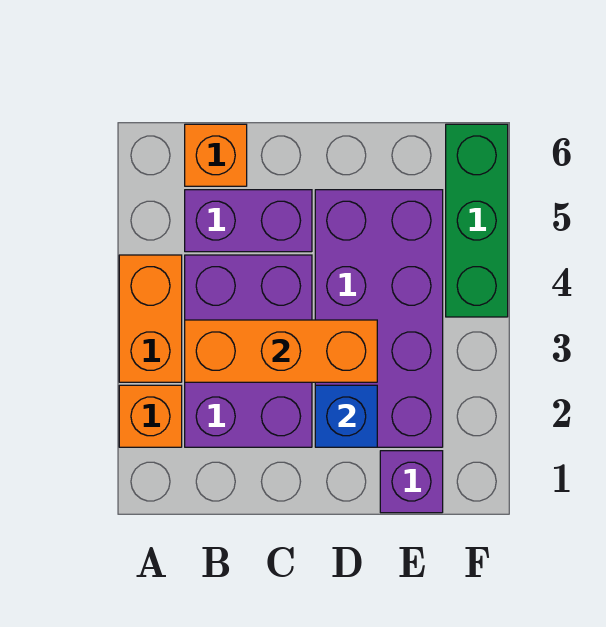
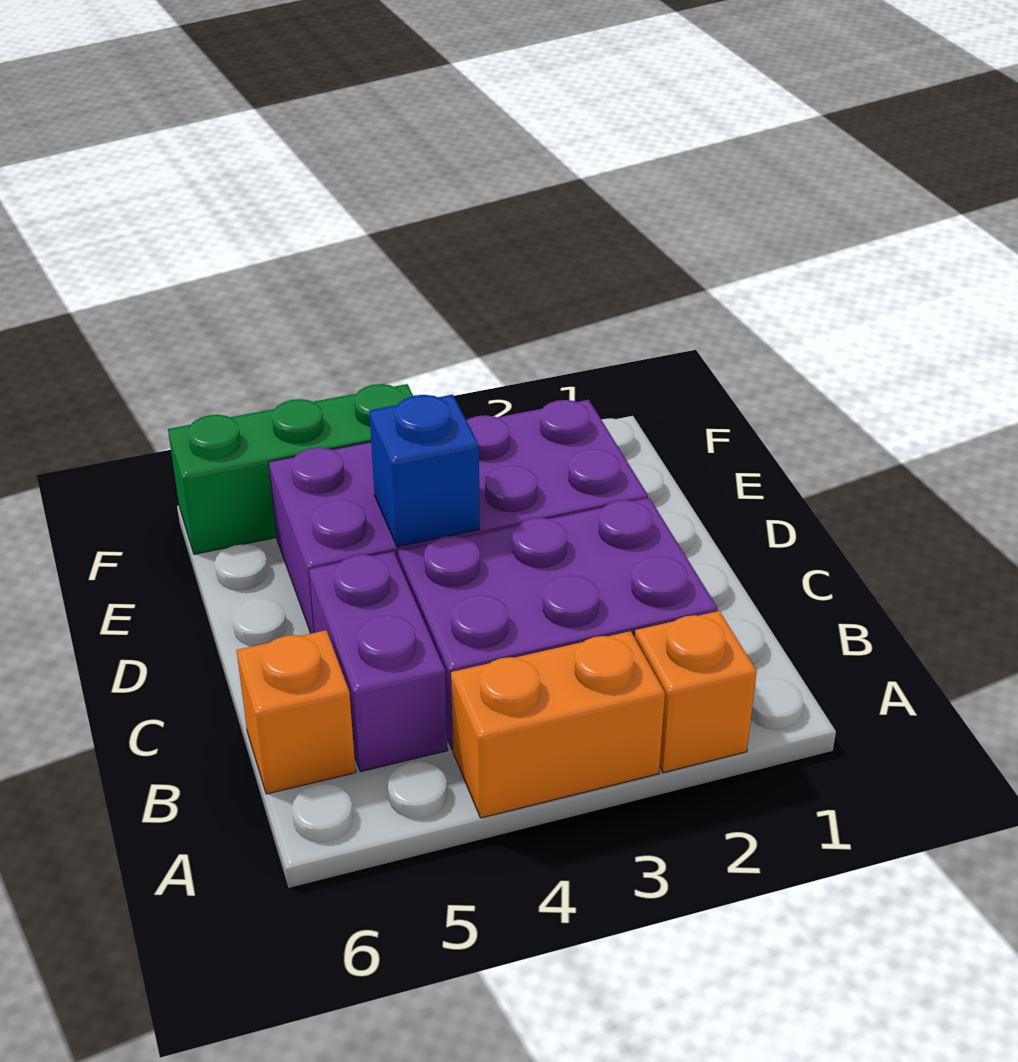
orange 1x3 brick [185,320,377,382] -> none
blue 1x1 brick [315,385,377,447] -> blue 1x1 brick moved to [369,395,480,547]
purple 1x1 brick [380,451,443,513] -> none

